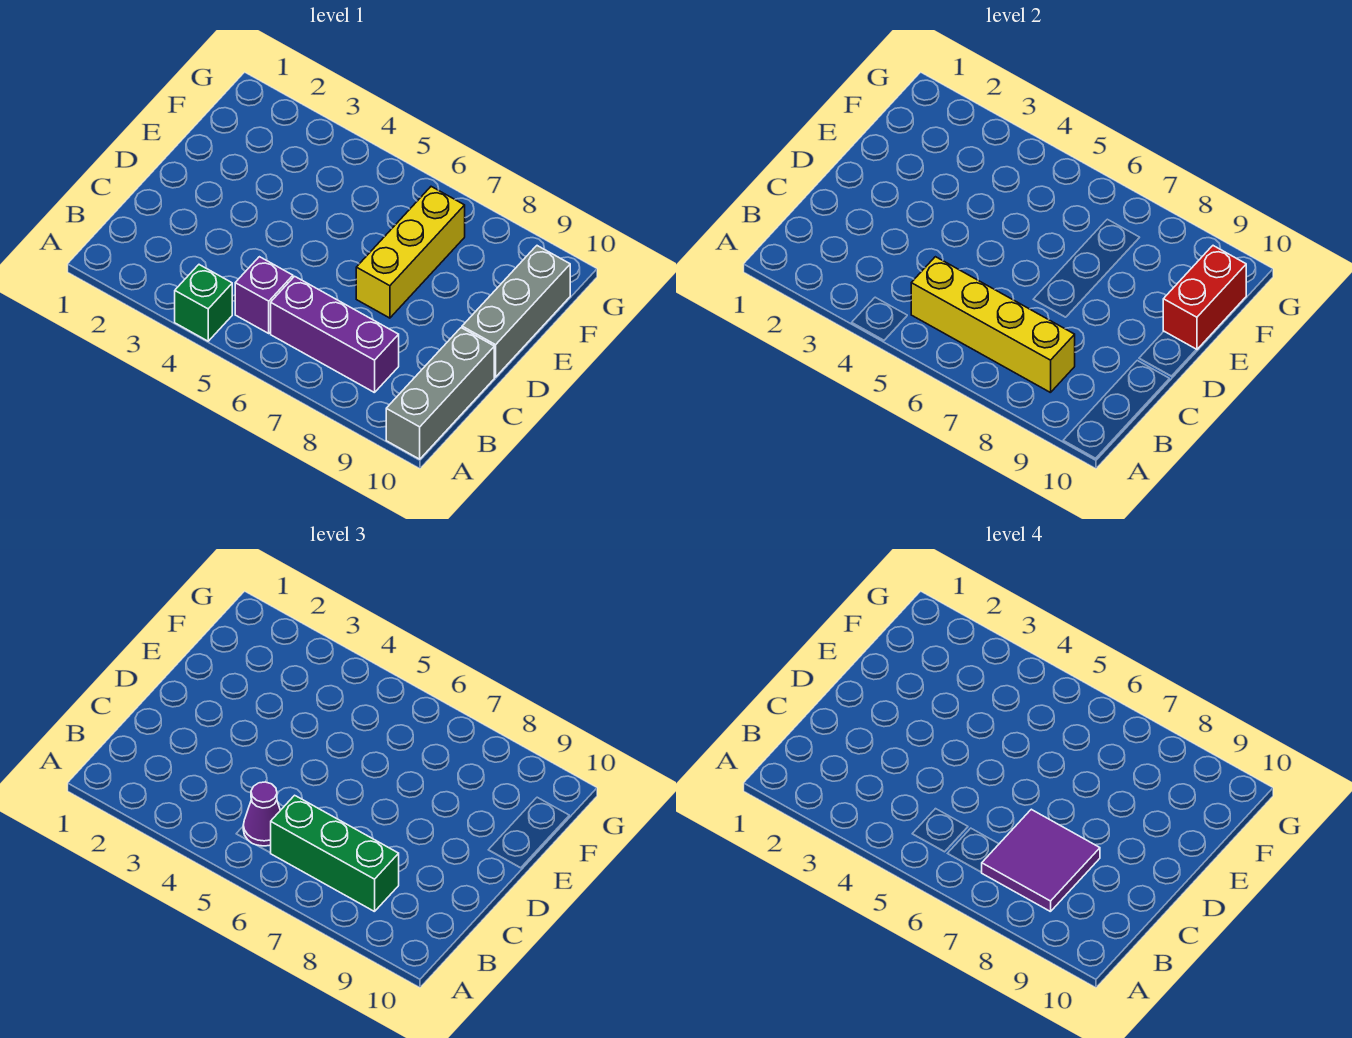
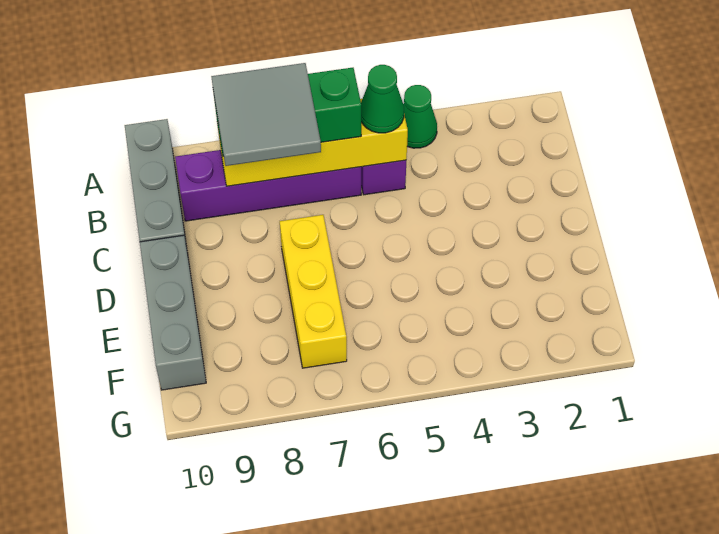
green 1x1 brick [175,265,232,341] -> green 1x1 cone [403,85,437,148]
purple 1x1 cone [243,782,280,846] -> green 1x1 cone [361,65,404,133]
purple 1x3 brick [271,276,399,393] -> purple 1x4 brick [175,150,361,221]
purple 2x2 tile [981,809,1100,912] -> grey 2x2 tile [211,63,321,166]
red 1x2 brick [1163,246,1246,350] -> none

